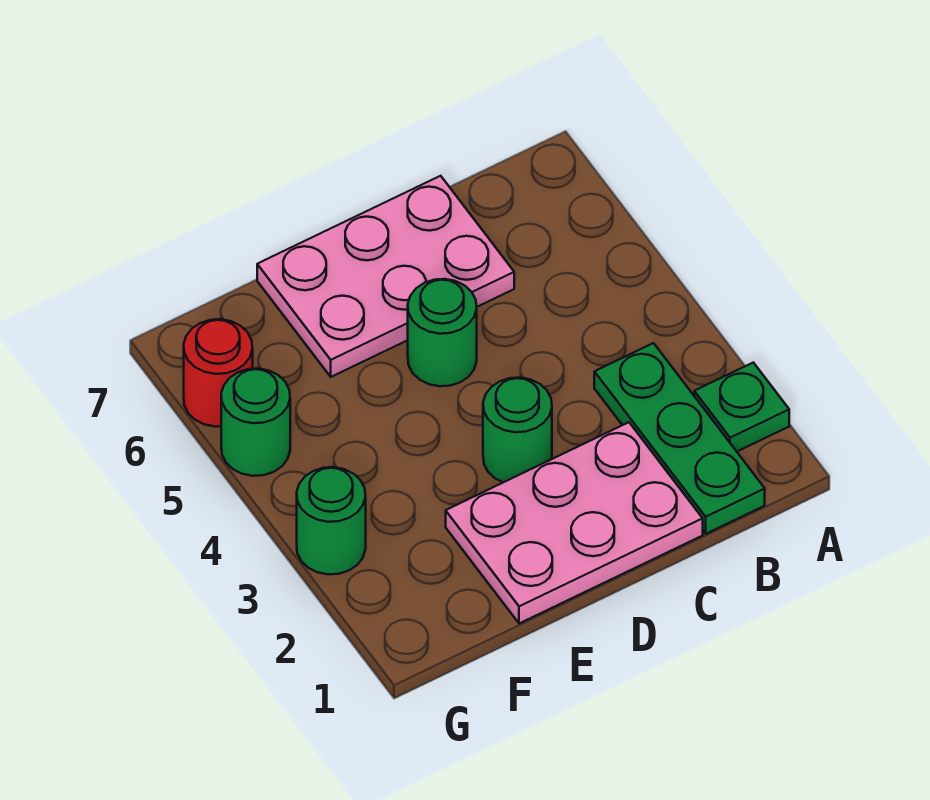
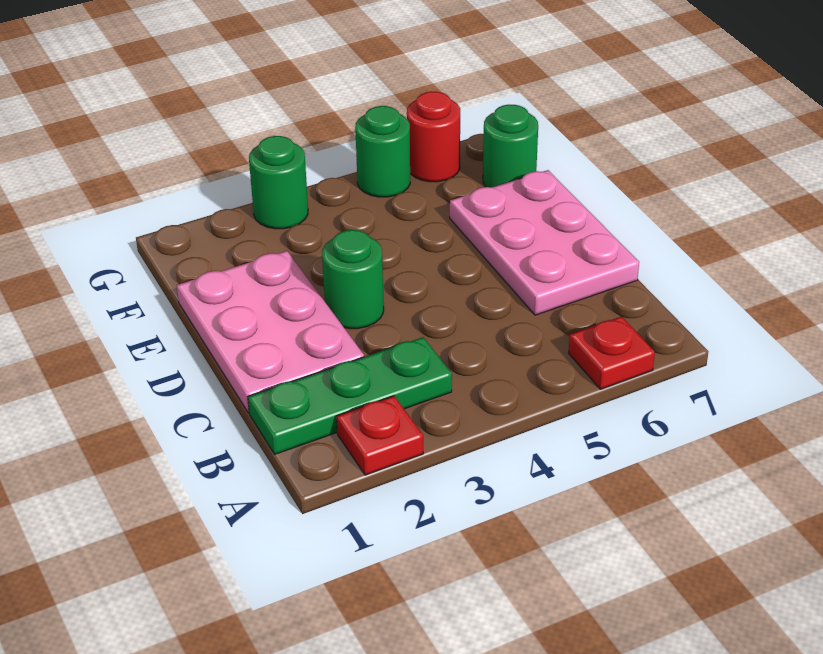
green 1x1 plate [694,363,789,451] -> red 1x1 plate [337,396,423,475]
none -> red 1x1 plate [568,317,655,389]
green 1x1 round brick [408,279,477,386] -> green 1x1 round brick moved to [483,105,538,187]

